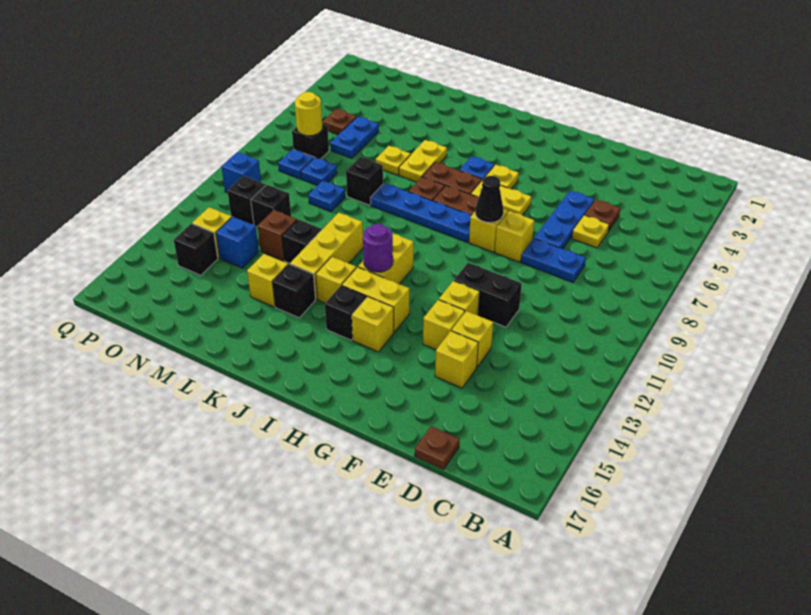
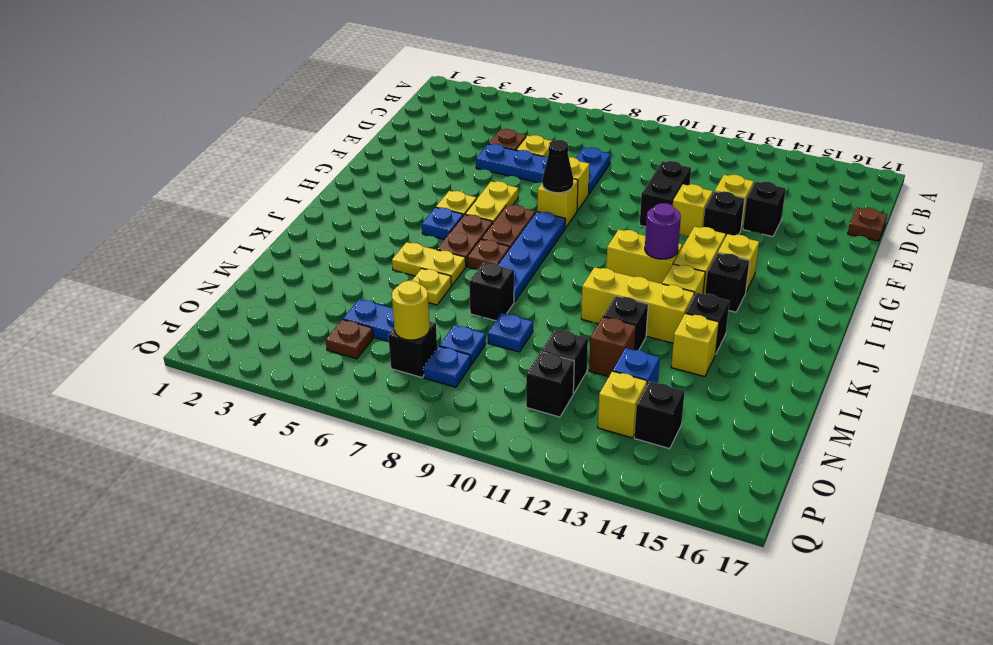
yellow 1x1 brick [435,331,478,388] -> black 1x1 brick [743,182,786,237]
yellow 1x1 brick [423,300,465,350] -> black 1x1 brick [703,191,745,237]
blue 1x1 brick [222,152,261,193] -> none

